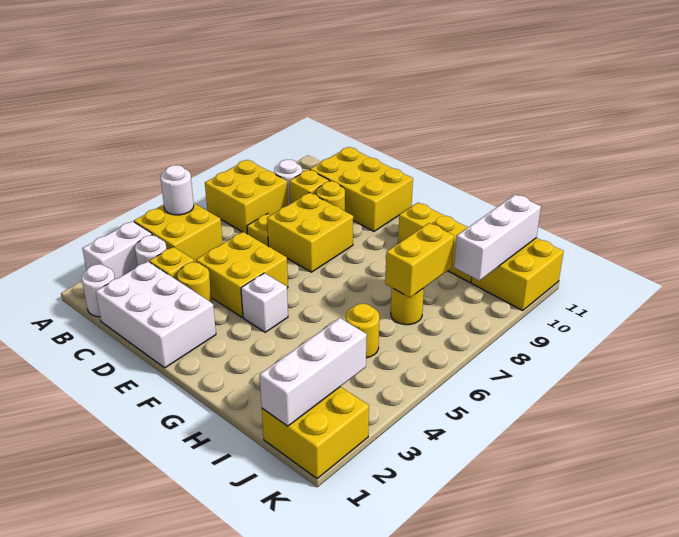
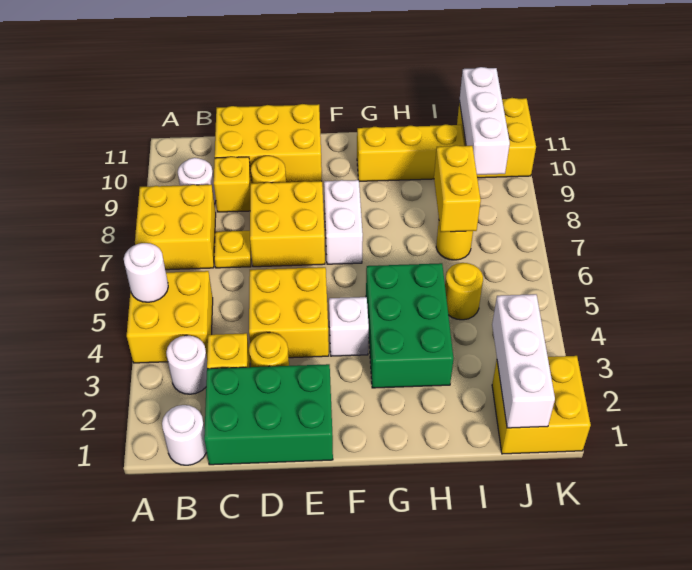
white 1x2 brick [82,221,152,279] -> white 1x2 brick moved to [324,180,363,264]
white 2x3 brick [96,261,216,368] -> green 2x3 brick [204,364,333,465]
none -> green 2x3 brick [366,263,453,388]

